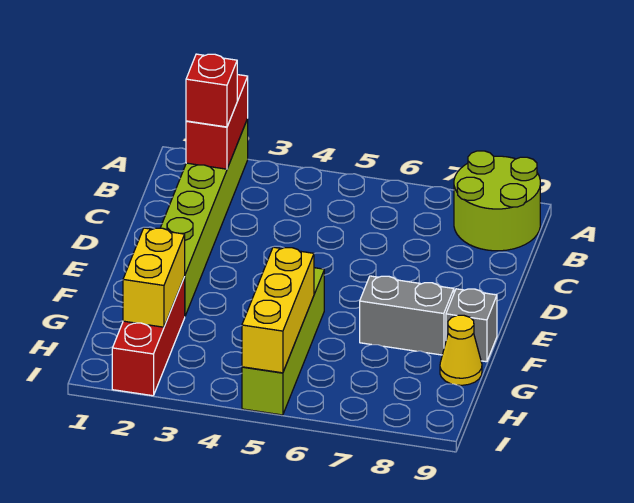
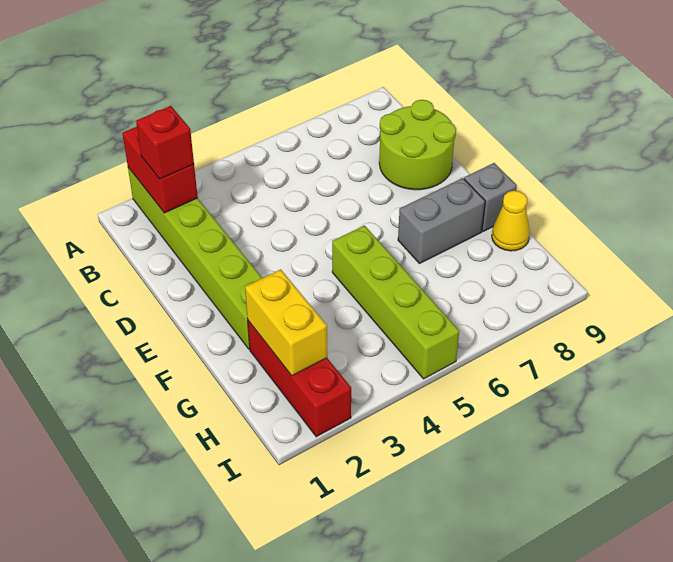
lime 2x2 round brick [454,151,540,251] -> lime 2x2 round brick moved to [379,100,456,190]
yellow 1x3 brick [242,247,314,373] -> none

